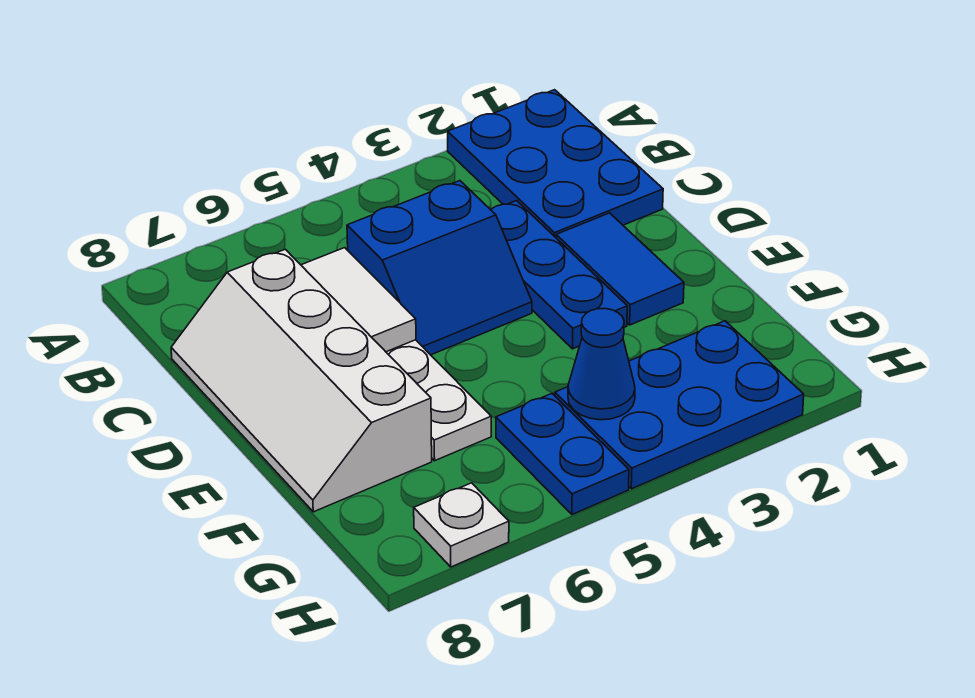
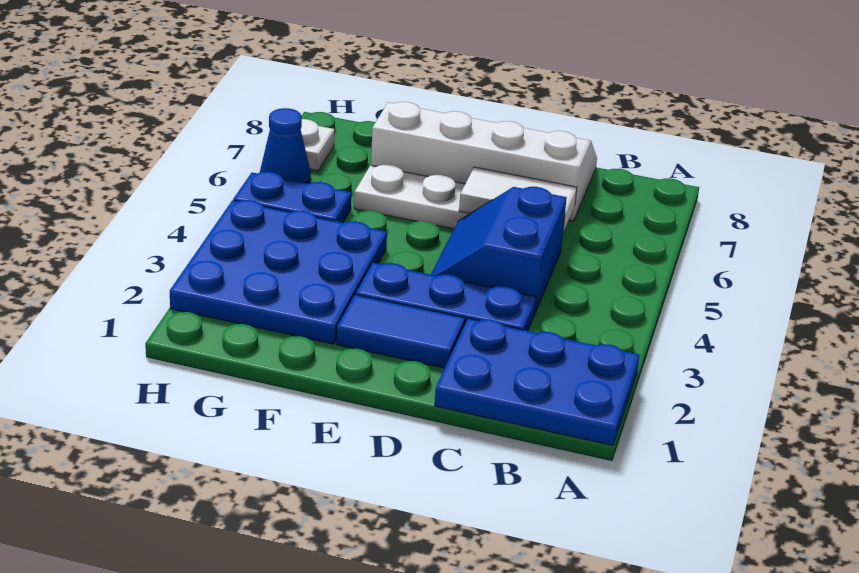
blue 2x3 plate [555,321,804,489] -> blue 3x3 plate [170,200,387,344]
blue 1x1 cone [568,309,635,420] -> blue 1x1 cone moved to [260,108,311,184]

